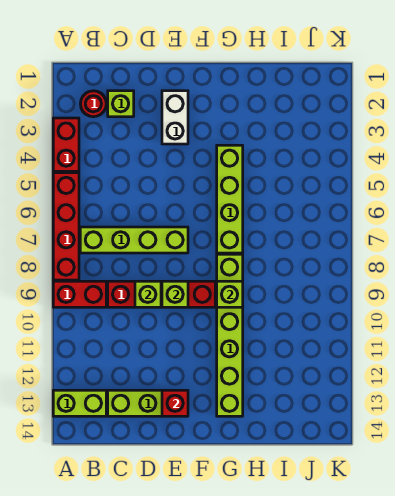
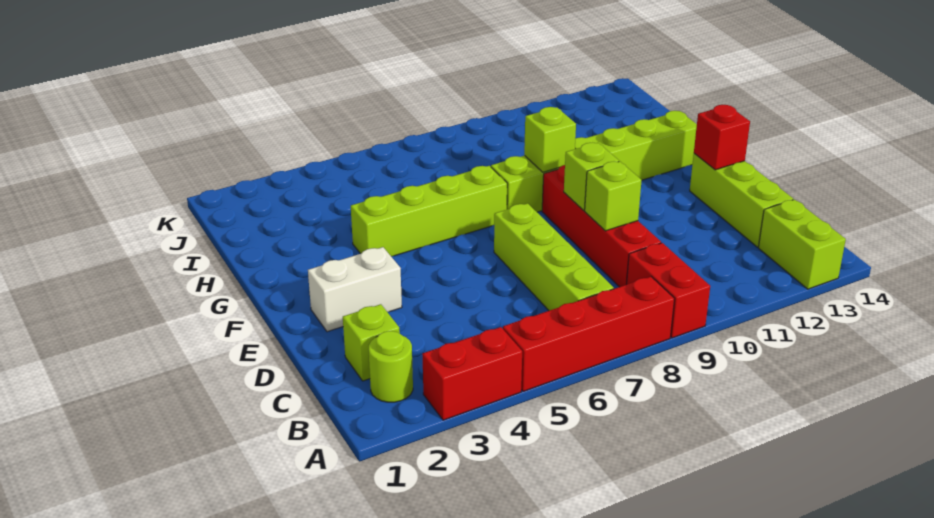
red 1x1 round brick [80,91,106,117] -> lime 1x1 round brick [369,331,413,402]

